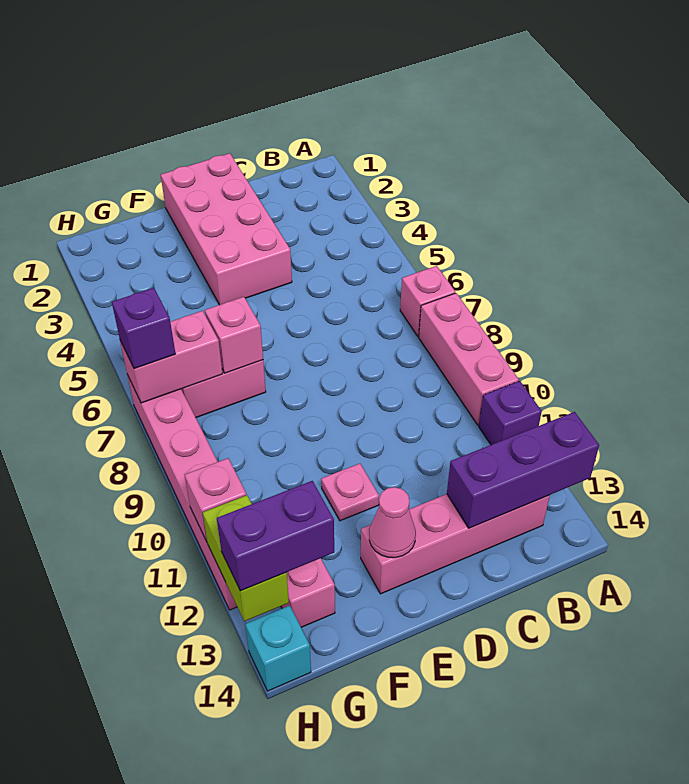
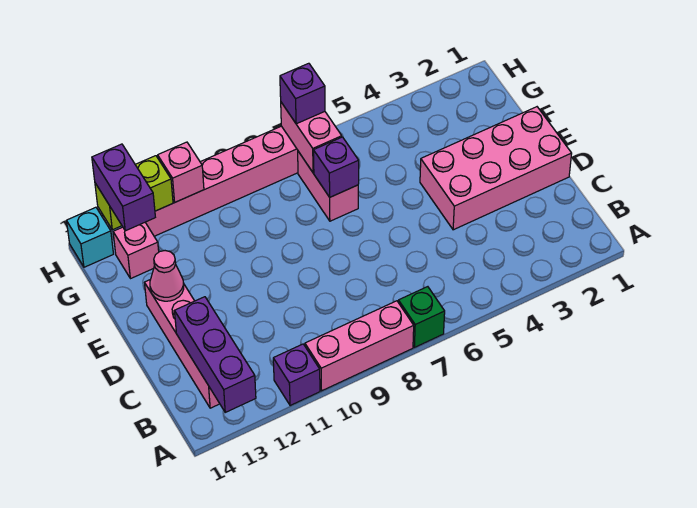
pink 1x1 brick [400,266,455,337] -> green 1x1 brick [398,287,445,347]
pink 1x1 plate [321,464,379,521] -> none
pink 1x1 brick [205,297,263,373] -> purple 1x1 brick [314,137,359,197]

